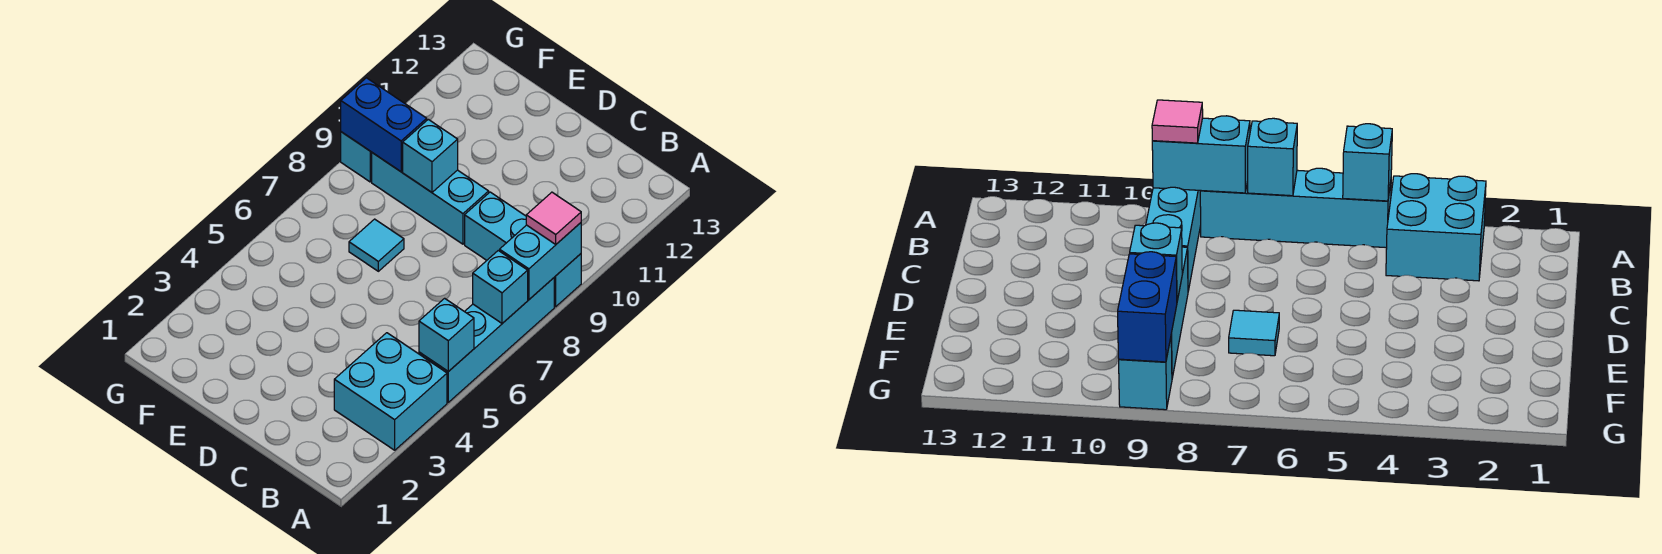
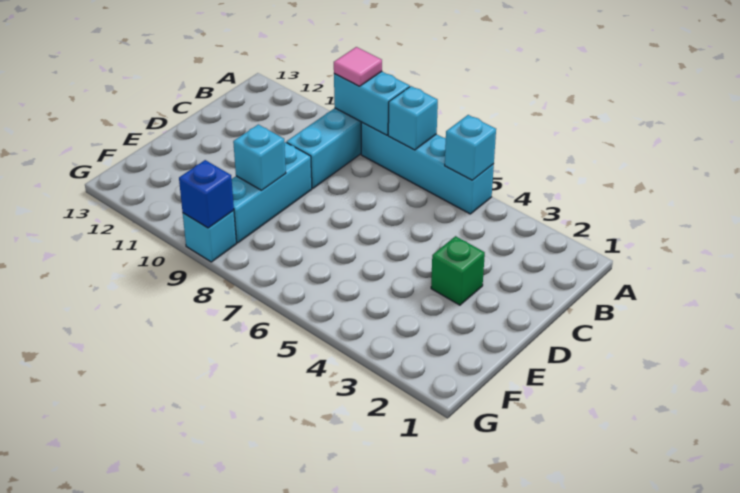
cyan 2x2 brick [334,333,447,450] -> none
none -> green 1x1 brick [431,236,485,305]
cyan 1x1 tile [349,219,404,271] -> none
blue 1x2 brick [341,78,427,172] -> blue 1x1 brick [179,160,234,228]

